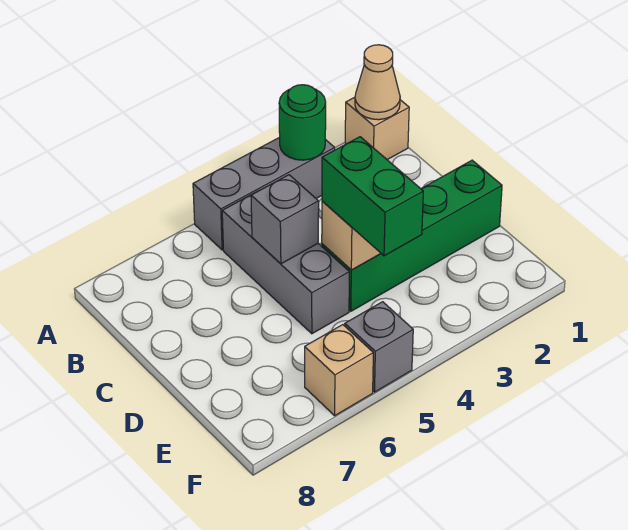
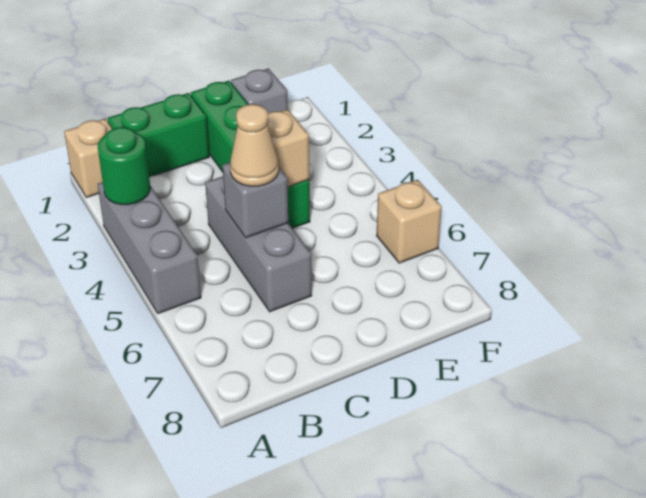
tan 1x1 cone [355,45,400,120] -> tan 1x1 cone moved to [230,104,279,186]
grey 1x3 brick [222,191,349,334] -> grey 1x3 brick turned to [205,176,312,312]
green 1x2 brick [322,137,423,256] -> green 1x2 brick moved to [107,93,209,177]
grey 1x1 brick [345,302,413,392] -> grey 1x1 brick moved to [231,68,288,113]

